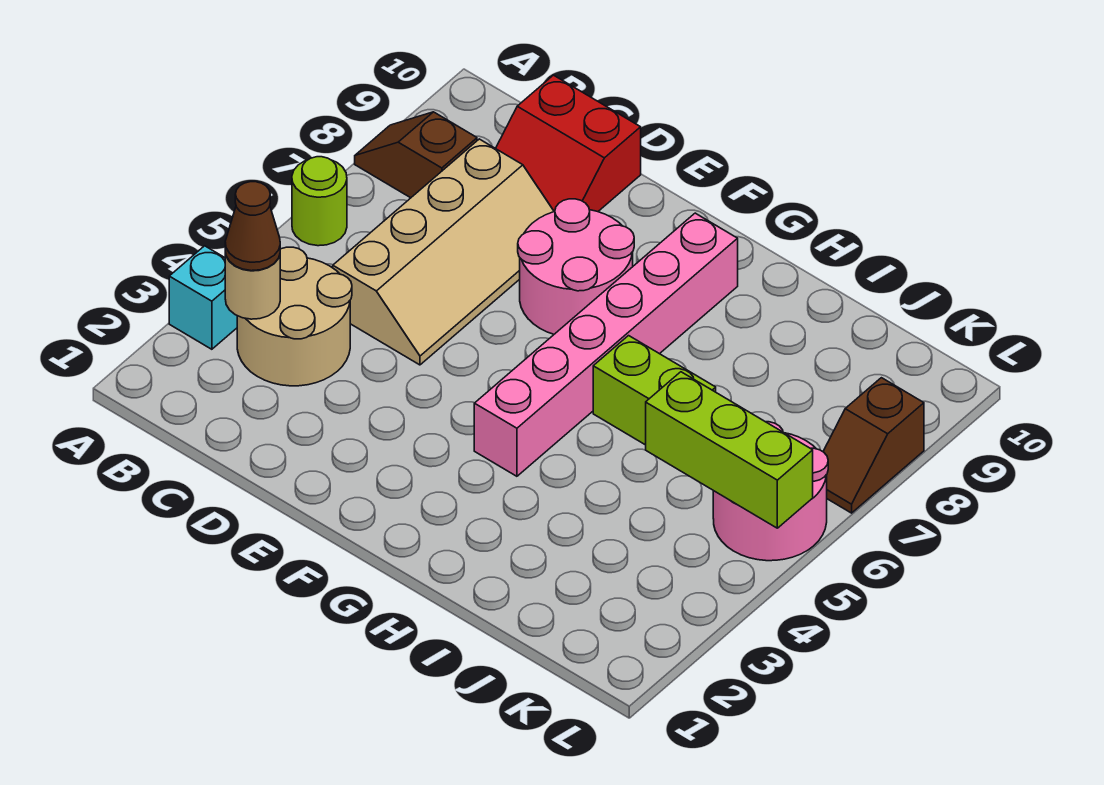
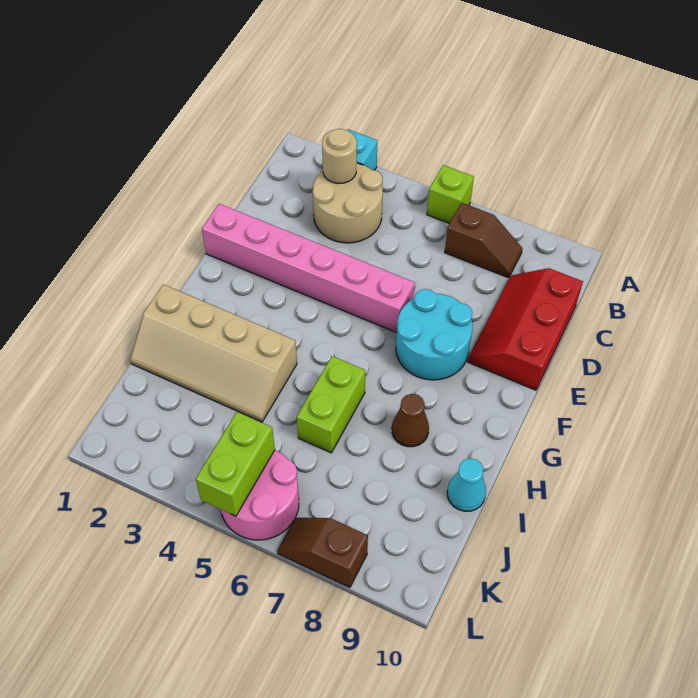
lime 1x1 round brick [292,157,347,246] -> lime 1x1 brick [427,165,474,223]
brown 1x2 slope [355,112,477,198] -> brown 1x2 slope turned to [445,203,523,278]
brown 1x1 cone [225,182,280,271] -> brown 1x1 cone moved to [392,394,429,447]
tan 2x4 slope [333,139,554,365] -> tan 2x4 slope moved to [130,284,297,422]
red 2x2 slope [496,75,641,212] -> red 2x3 slope [468,268,583,390]
pink 2x2 round brick [518,199,634,334] -> cyan 2x2 round brick [396,289,473,380]
pink 1x6 brick [474,213,738,476] -> pink 1x6 brick moved to [202,204,415,333]
none -> cyan 1x1 cone [447,458,486,511]
lime 1x3 brick [646,372,813,528] -> lime 1x2 brick [196,412,275,516]

